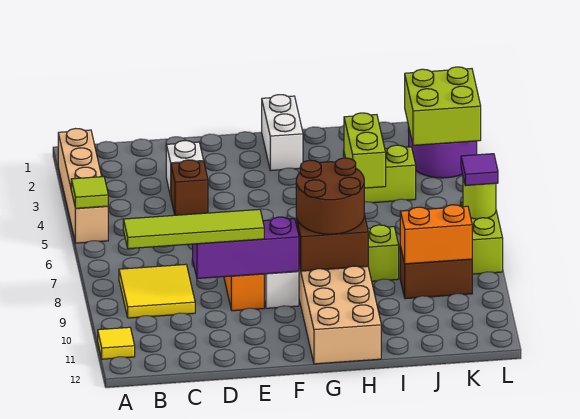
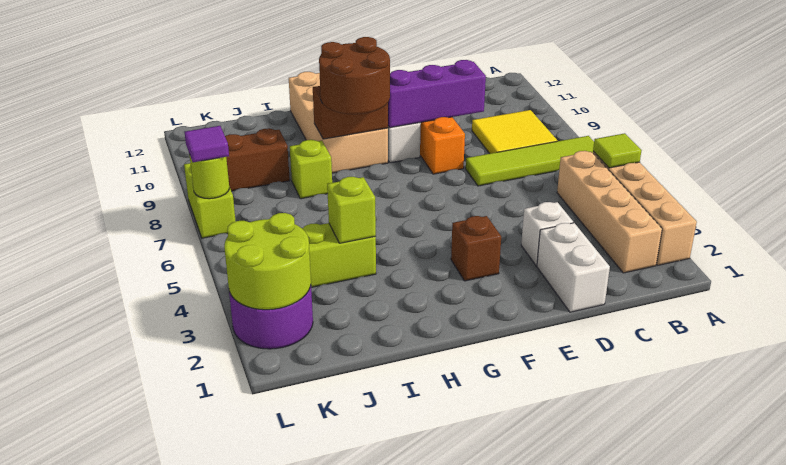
yellow 1x1 tile [98,327,135,359] -> none
none -> tan 1x4 brick [557,151,662,273]
lime 1x4 tile [123,209,264,249] -> lime 1x4 tile moved to [466,136,594,186]
brown 1x1 brick [171,160,208,215] -> brown 1x1 brick moved to [451,216,501,281]
white 1x2 brick [262,95,303,171] -> white 1x2 brick moved to [537,223,610,312]
lime 1x2 brick [344,113,386,188] -> lime 1x1 brick [327,177,376,243]
orange 1x2 brick [400,205,472,264] -> none
lime 2x2 brick [405,67,481,145] -> lime 2x2 round brick [224,213,311,310]

